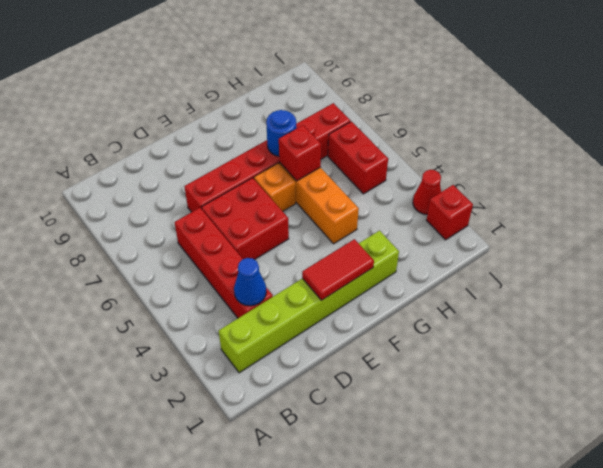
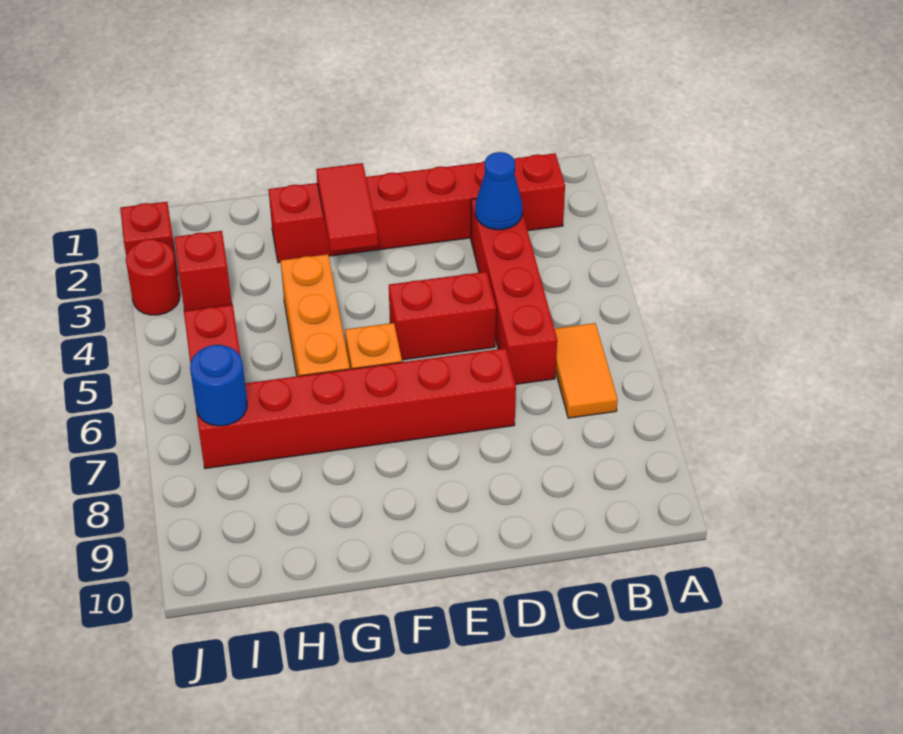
lime 1x6 brick [219,231,399,373] -> red 1x6 brick [268,153,565,263]
none -> orange 1x2 tile [555,323,618,418]
red 2x2 brick [202,178,289,260] -> red 1x2 brick [389,272,496,360]
red 1x2 tile [302,239,374,300] -> red 1x2 tile turned to [316,163,378,252]
red 1x1 brick [279,125,321,181] -> red 1x1 brick moved to [174,231,232,311]
blue 1x1 round brick [266,110,296,156] -> blue 1x1 round brick moved to [190,345,247,426]
red 1x1 cone [413,170,441,215] -> red 1x1 round brick [126,239,180,315]

